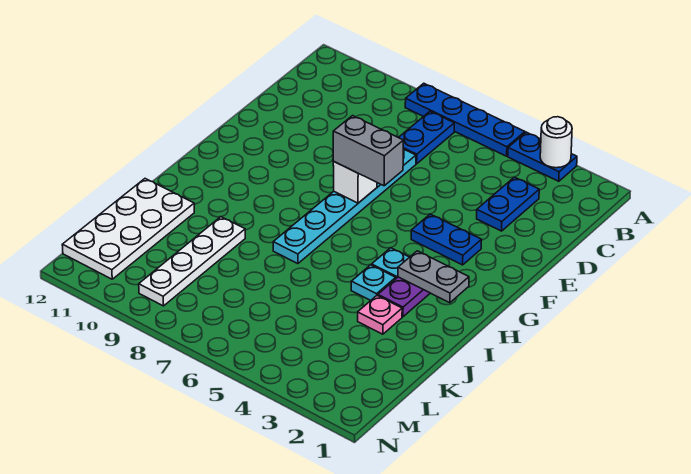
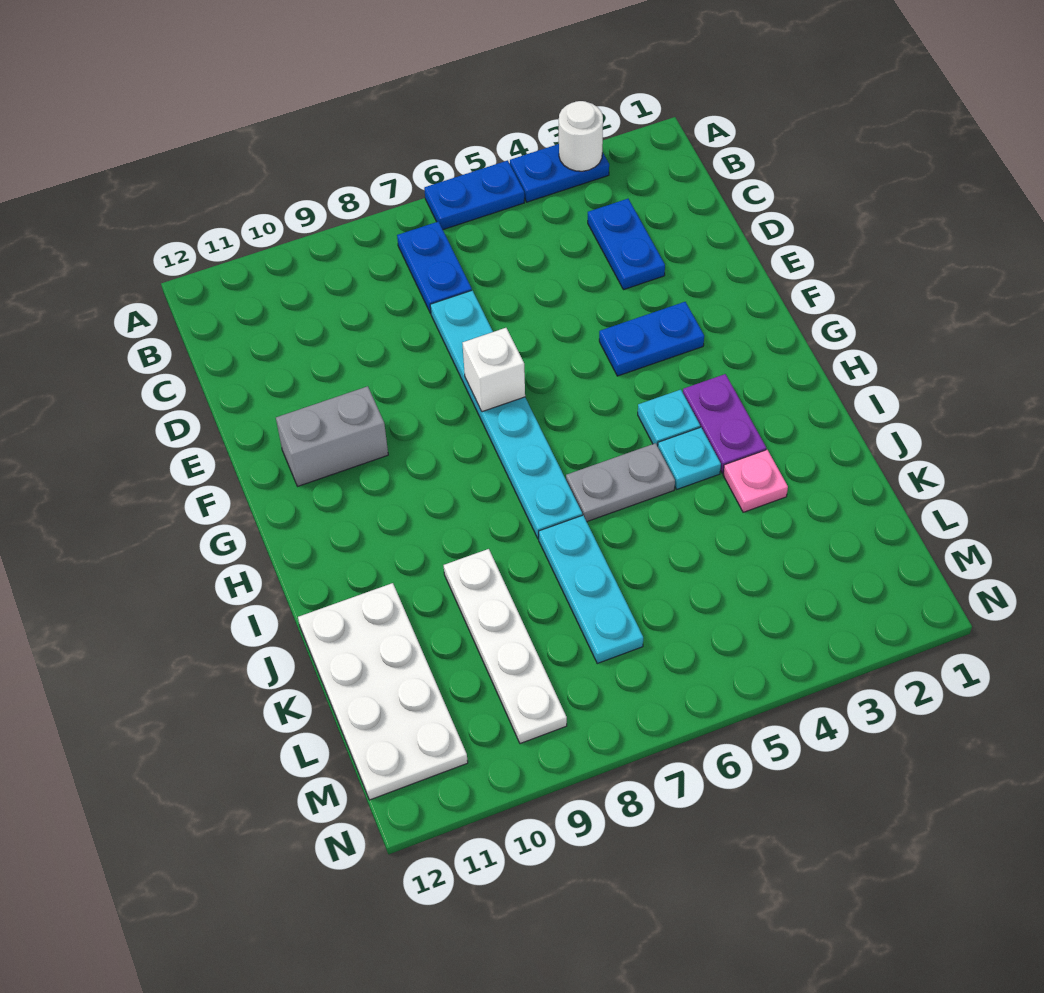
blue 1x4 plate [405,83,525,156] -> blue 1x2 plate [424,160,524,230]
grey 1x2 brick [333,116,403,186] -> grey 1x2 brick moved to [276,386,388,486]
grey 1x2 plate [398,251,469,303] -> grey 1x2 plate moved to [566,443,675,522]
none -> cyan 1x3 plate [539,515,643,663]

